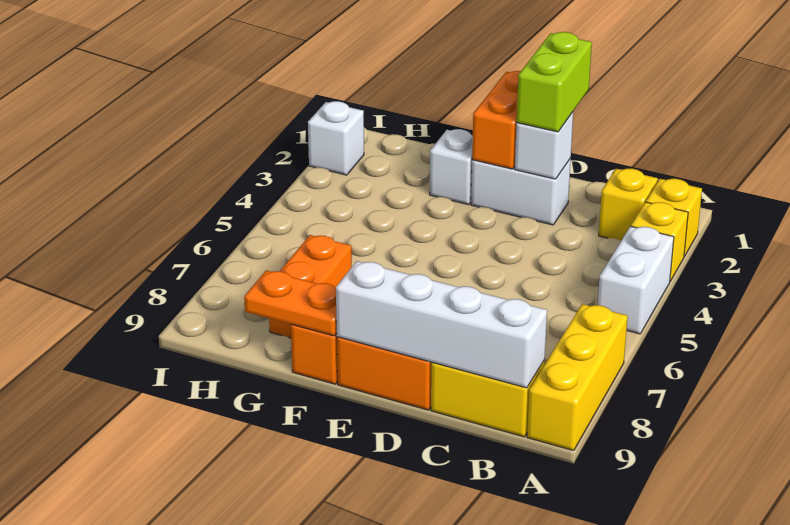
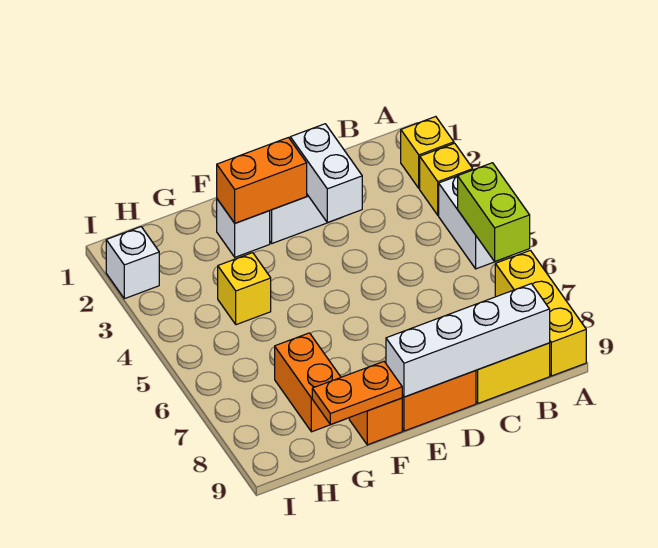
yellow 1x1 brick [599,169,658,240] -> yellow 1x1 brick moved to [218,253,271,325]
lime 1x2 brick [517,32,592,132] -> lime 1x2 brick moved to [458,163,530,262]
white 1x1 brick [515,112,573,179] -> white 1x2 brick [290,124,362,223]
orange 1x2 brick [472,71,521,169] -> orange 1x2 brick turned to [217,138,307,223]

